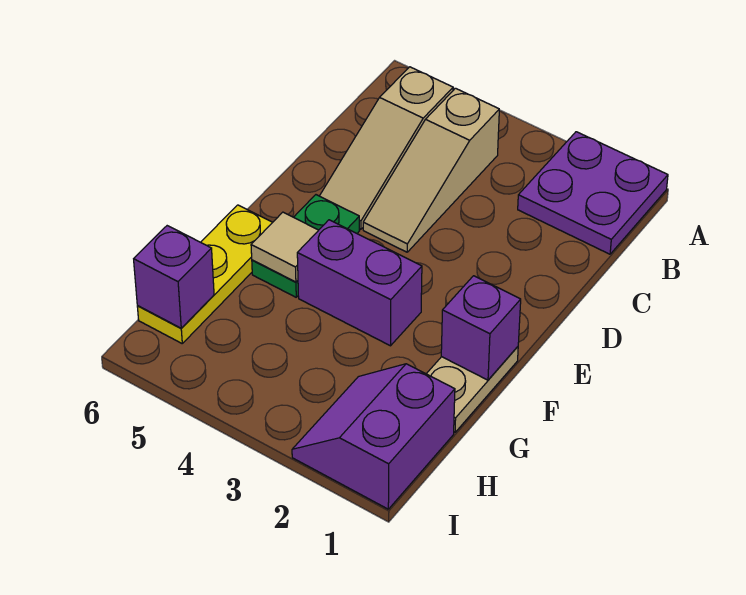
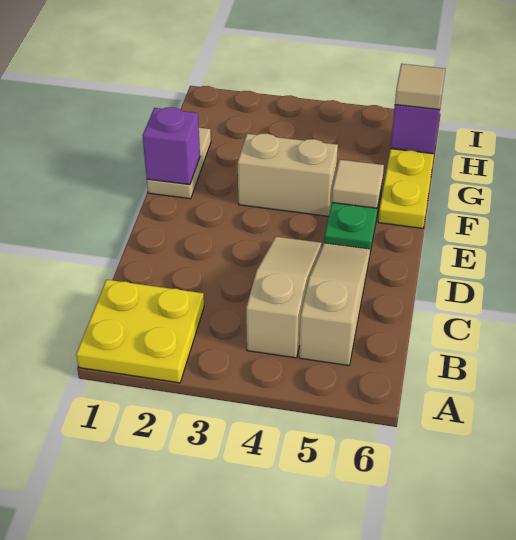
purple 2x2 plate [518,132,668,254] -> yellow 2x2 plate [76,280,204,383]
purple 1x2 brick [297,220,422,346] -> tan 1x2 brick [238,134,338,216]
purple 2x2 slope [292,364,455,509] -> none
none -> tan 1x1 tile [395,64,445,110]

